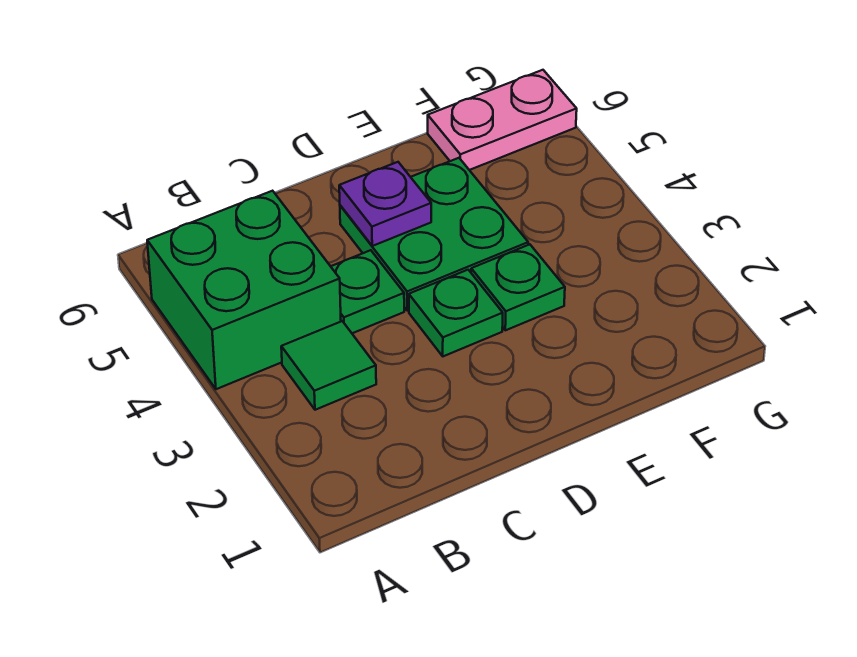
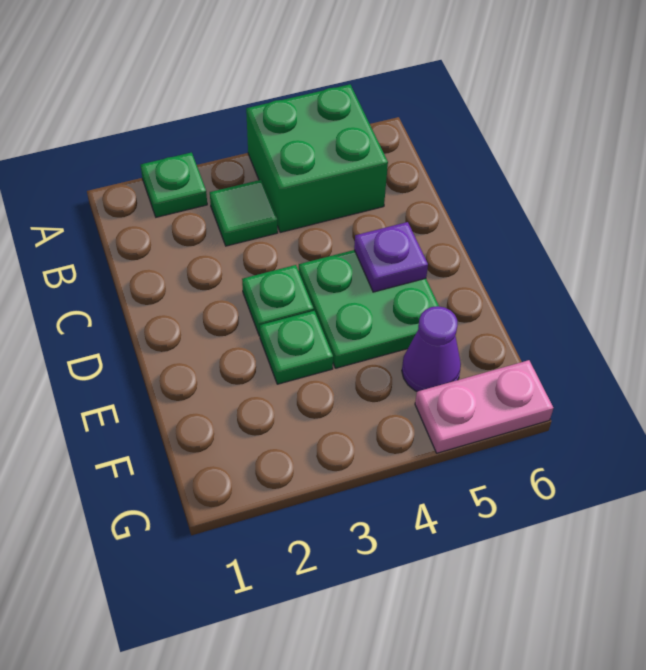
green 1x1 plate [331,250,404,333] -> green 1x1 plate moved to [141,152,207,217]
none -> purple 1x1 cone [402,306,461,391]
pink 1x2 plate [428,70,577,170] -> pink 1x2 plate turned to [415,360,553,453]

